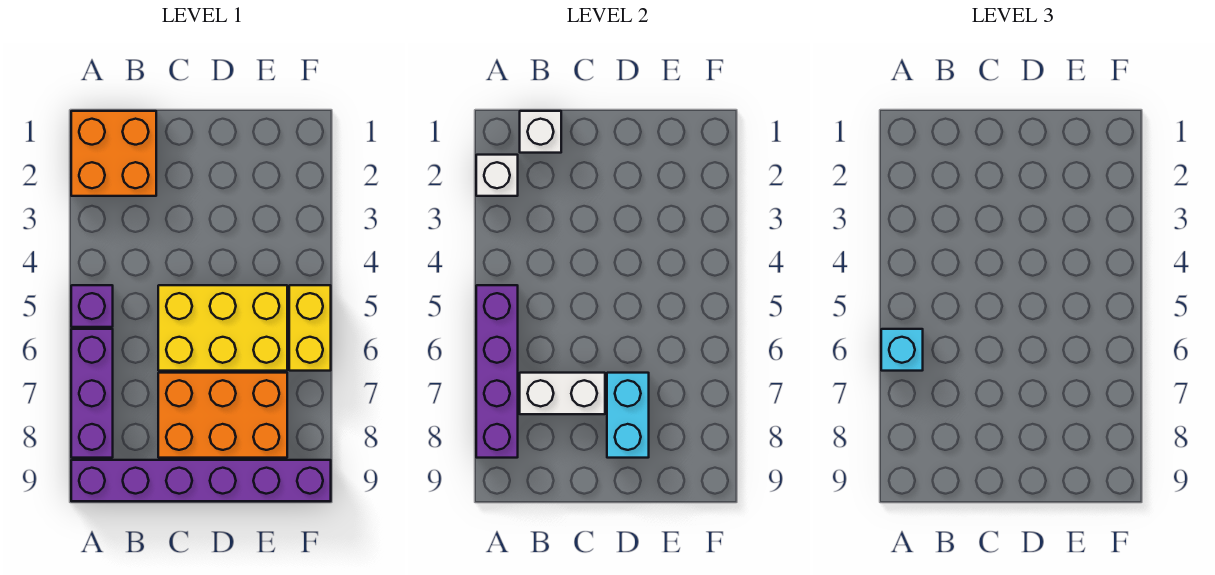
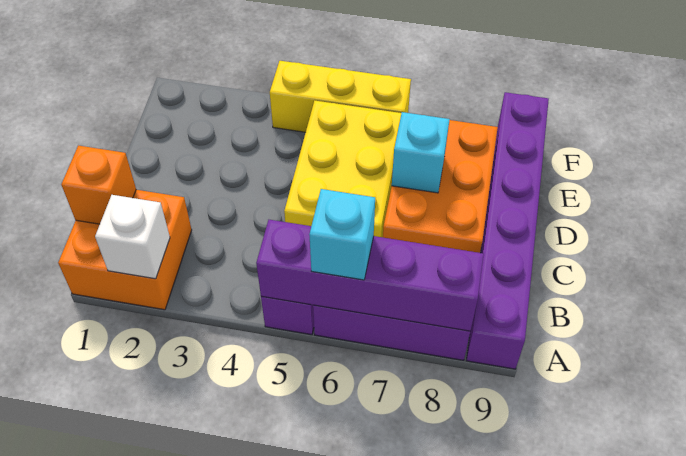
white 1x1 brick [520,111,561,153] -> orange 1x1 brick [61,146,136,224]
white 1x2 brick [520,373,605,414] -> none
cyan 1x2 brick [607,373,649,458] -> cyan 1x1 brick [392,112,450,193]
yellow 1x2 brick [289,285,331,371] -> yellow 1x3 brick [270,61,411,132]

